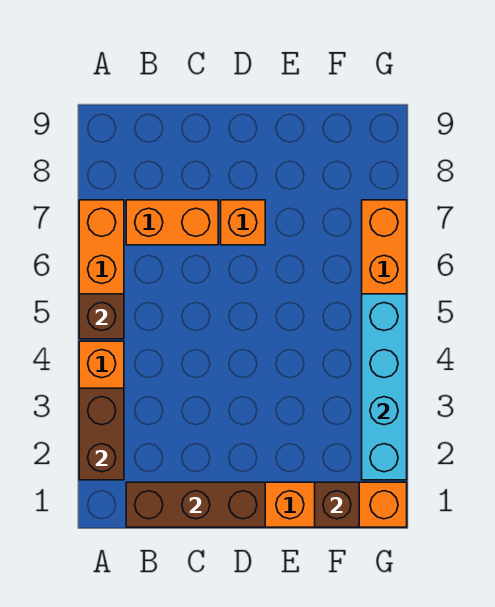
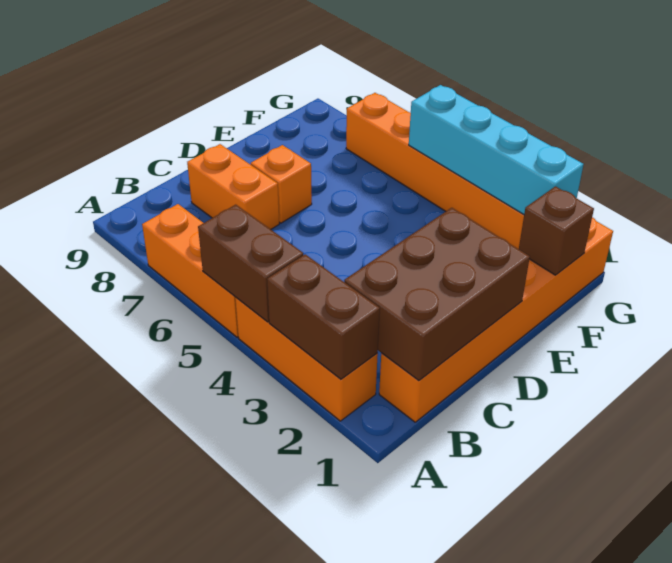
brown 1x1 brick [79,294,124,339] -> brown 1x2 brick [198,205,303,322]
brown 1x3 brick [126,482,265,527] -> brown 2x3 brick [344,208,530,381]
orange 1x2 brick [126,200,218,245] -> orange 1x2 brick turned to [187,144,279,229]

